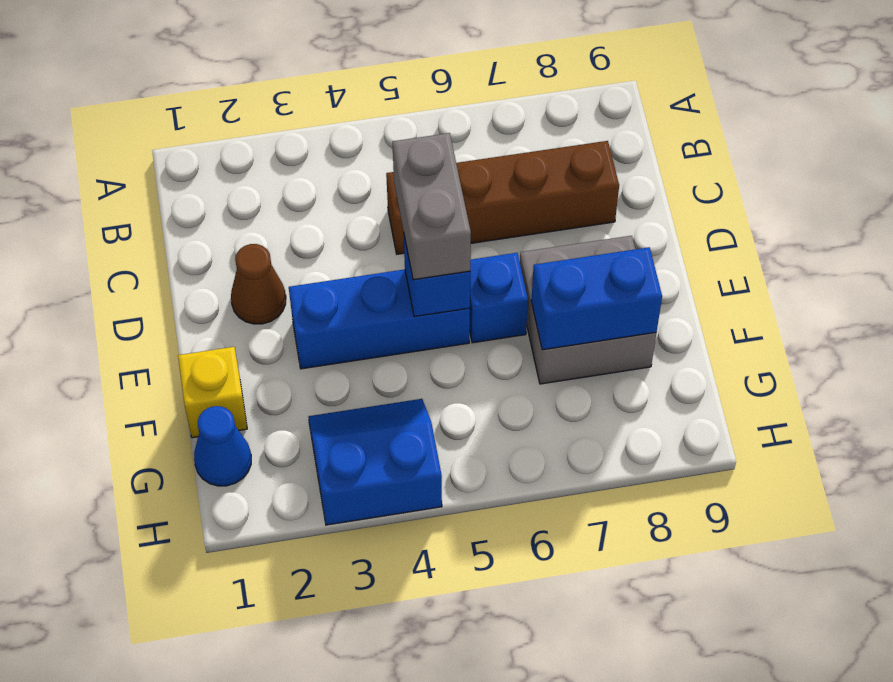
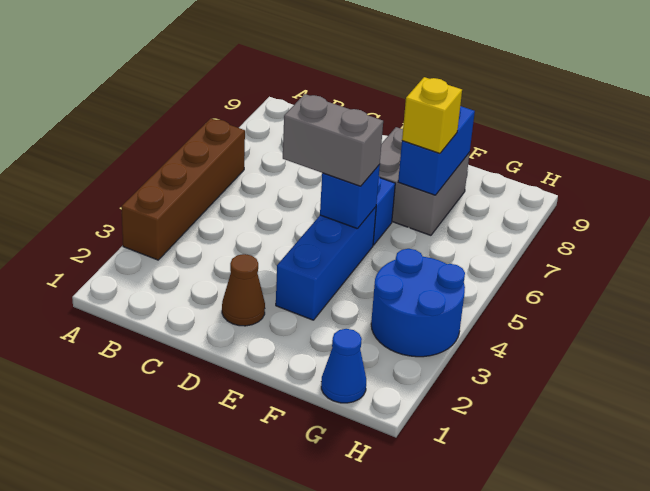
brown 1x4 brick [386,141,619,254] -> brown 1x4 brick moved to [121,118,245,260]
yellow 1x1 brick [178,347,247,438] -> yellow 1x1 brick moved to [402,77,462,153]
blue 2x2 slope [308,399,442,525] -> blue 2x2 round brick [371,249,465,357]

